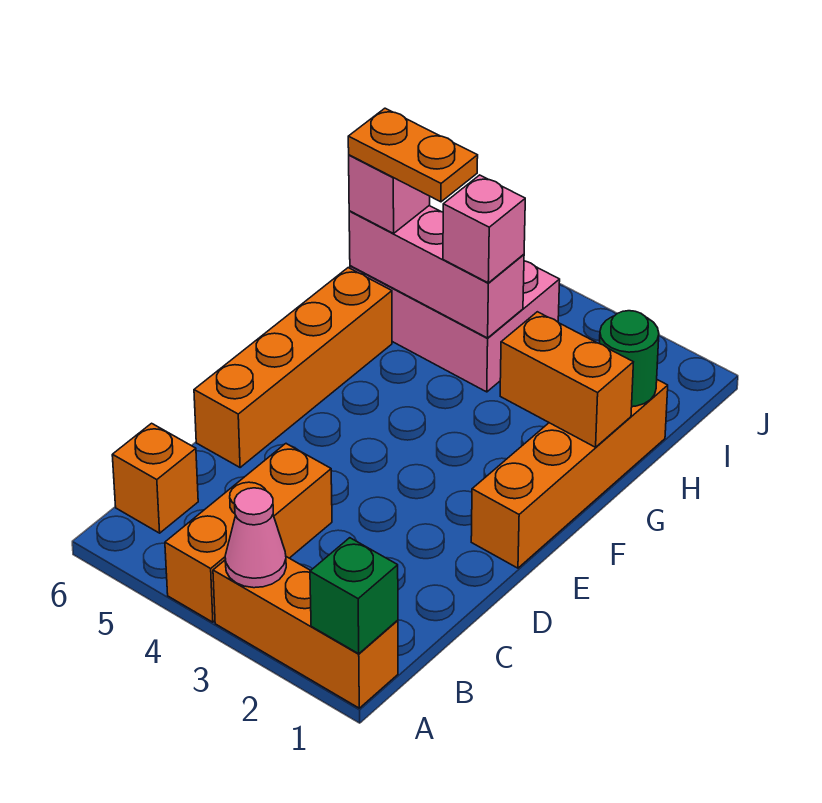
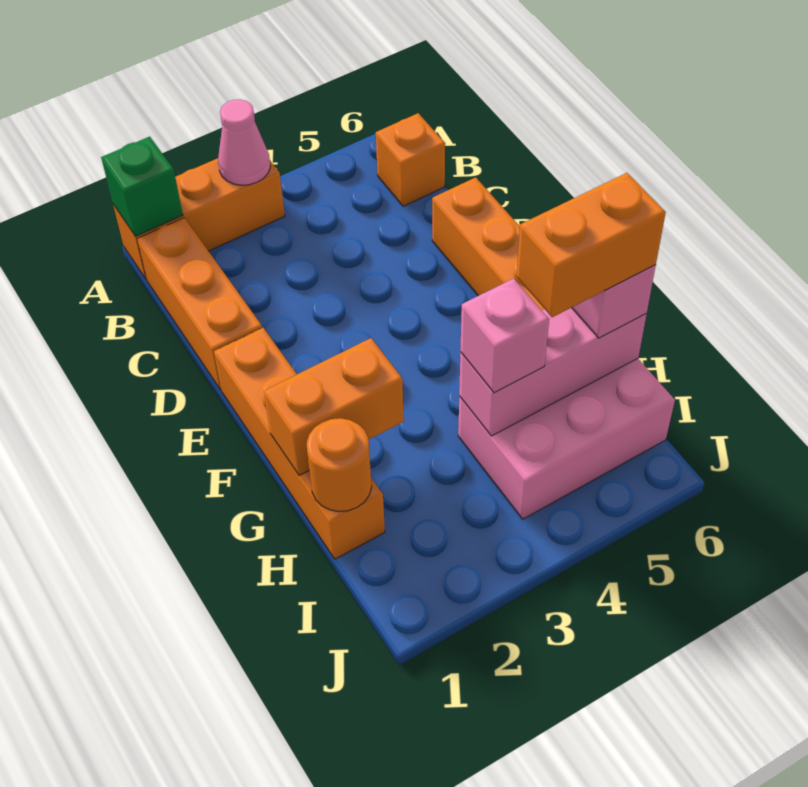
orange 1x3 brick [165,444,332,622] -> orange 1x3 brick moved to [137,218,262,390]
green 1x1 round brick [600,311,659,407] -> orange 1x1 round brick [307,418,372,512]
orange 1x2 plate [348,108,478,202] -> orange 1x2 brick [516,173,666,317]

